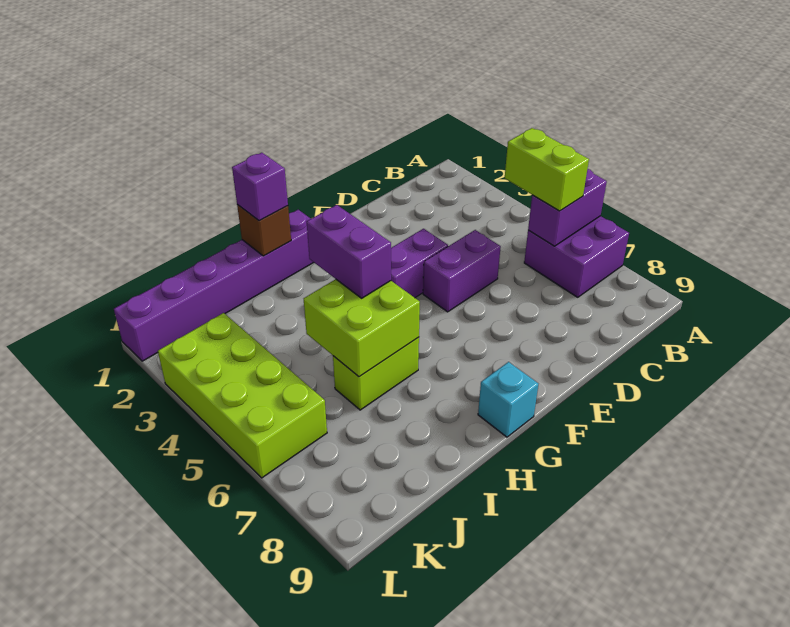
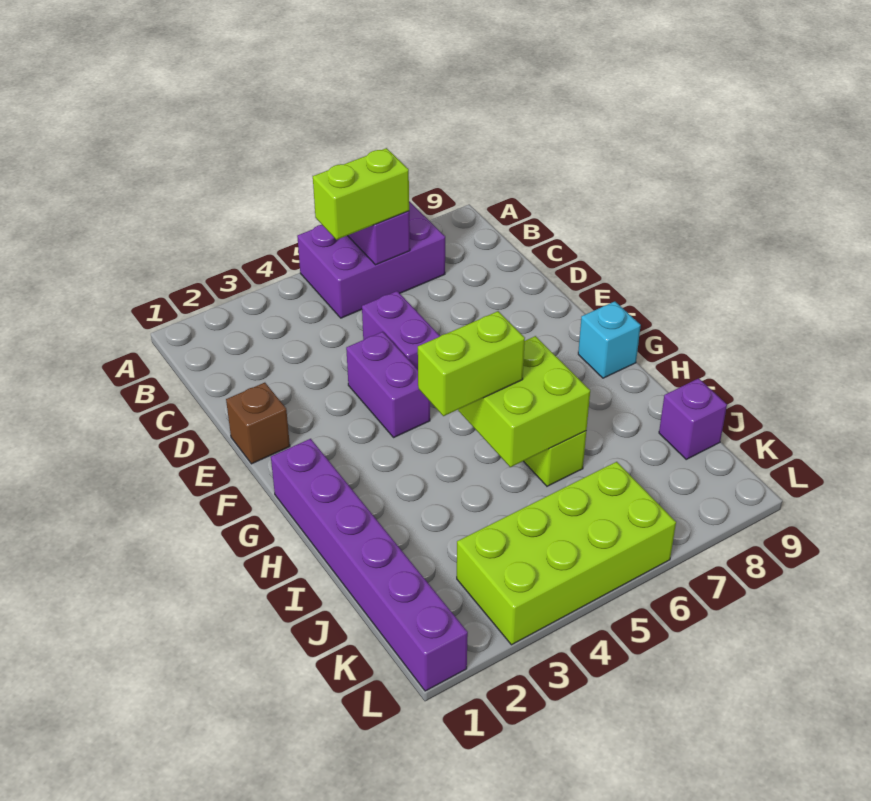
purple 2x2 brick [524,216,629,297] -> purple 2x3 brick [297,201,445,318]
brown 1x1 brick [237,205,291,256] -> brown 1x1 brick moved to [226,383,290,464]
purple 1x1 brick [232,153,288,221] -> purple 1x1 brick moved to [659,378,727,459]
purple 1x2 brick [307,205,391,298] -> lime 1x2 brick [418,311,525,416]

